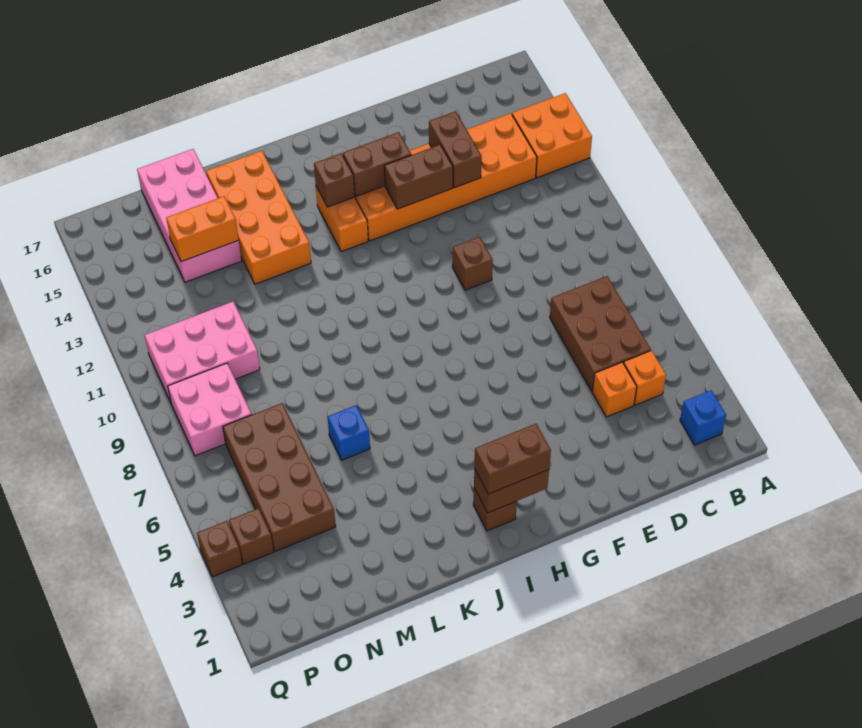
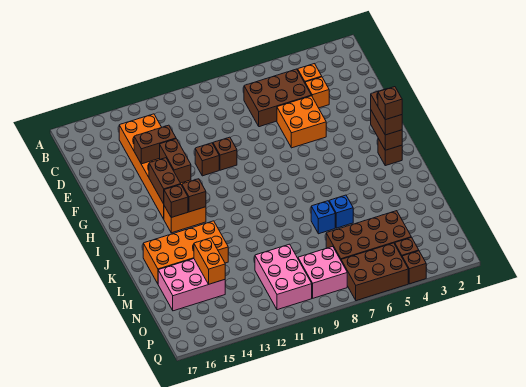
orange 2x2 brick [512,93,592,178] -> orange 2x2 brick moved to [277,96,326,148]
blue 1x1 brick [680,390,726,445] -> blue 1x1 brick moved to [311,201,335,234]
none -> brown 1x1 brick [195,143,219,176]
none -> brown 1x1 brick [378,87,402,120]
none -> brown 1x1 brick [182,179,206,212]
pink 2x4 brick [137,149,242,282] -> pink 2x3 brick [158,259,225,311]
none -> brown 2x3 brick [341,243,408,301]

